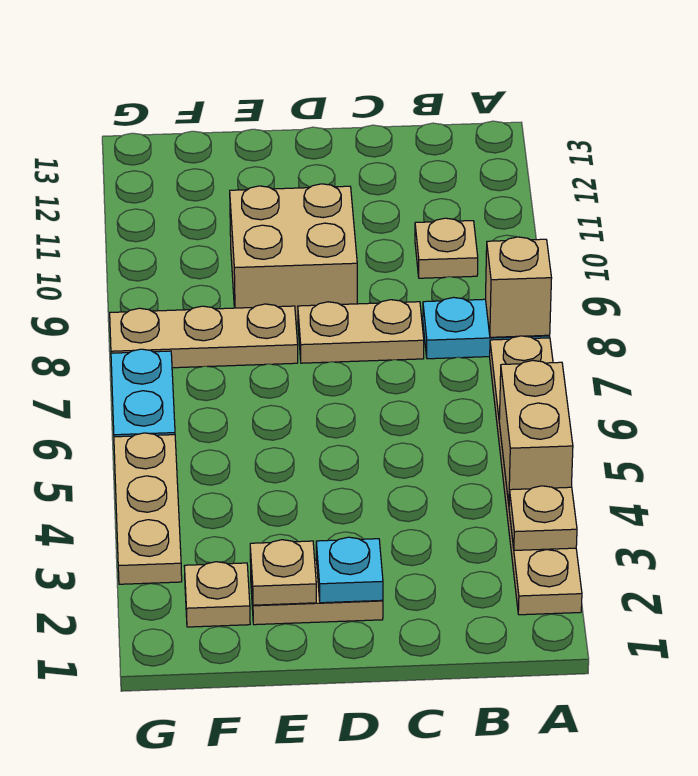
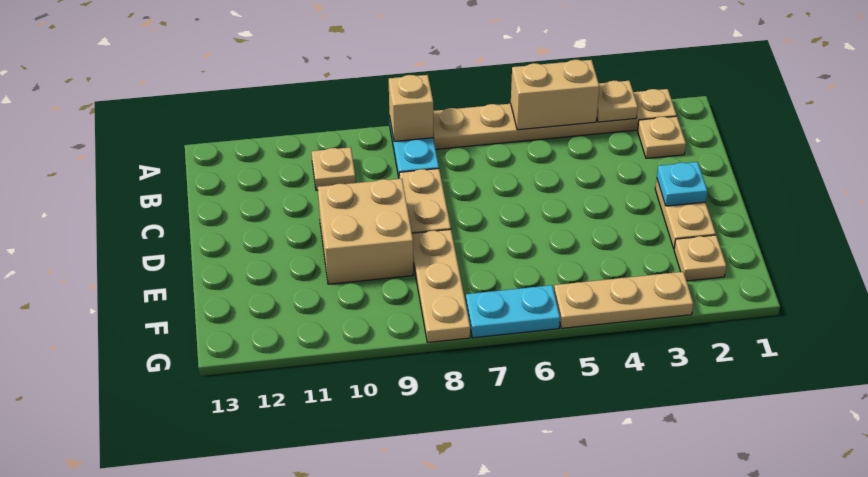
tan 1x1 plate [250,540,316,605] -> tan 1x1 plate moved to [638,116,686,158]

